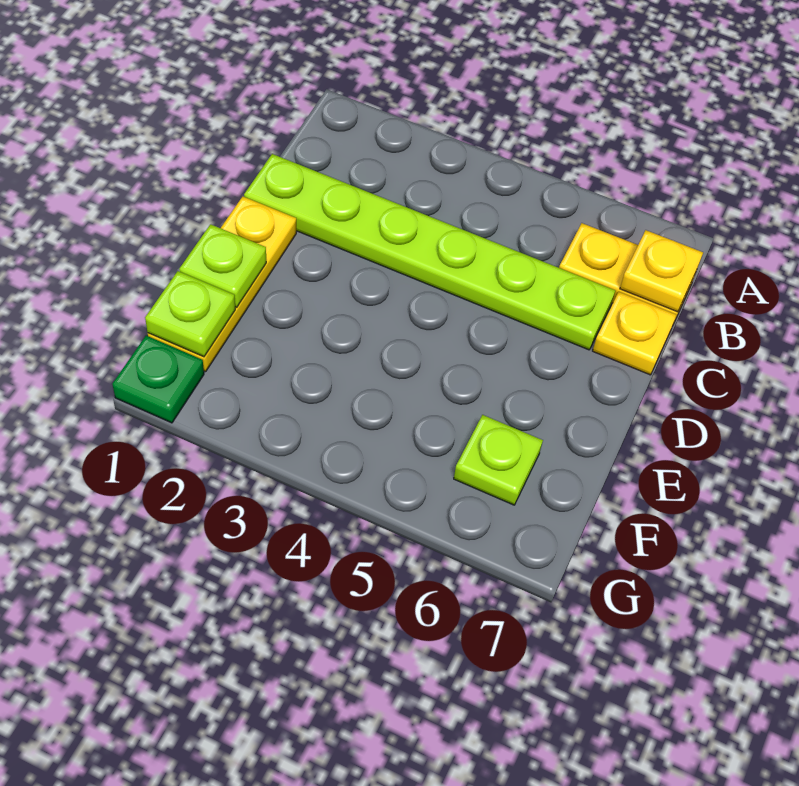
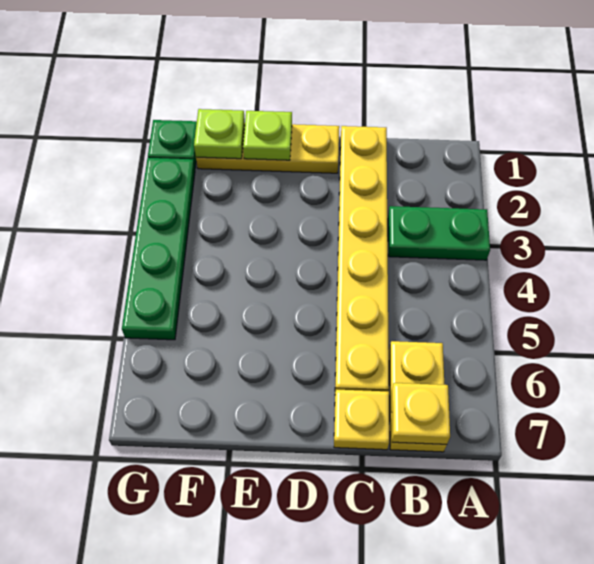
none -> green 1x2 plate [388,206,490,260]
lime 1x6 plate [244,154,615,350] -> yellow 1x6 plate [335,126,389,392]
lime 1x1 plate [454,415,543,505] -> none
none -> green 1x4 plate [122,158,195,340]

